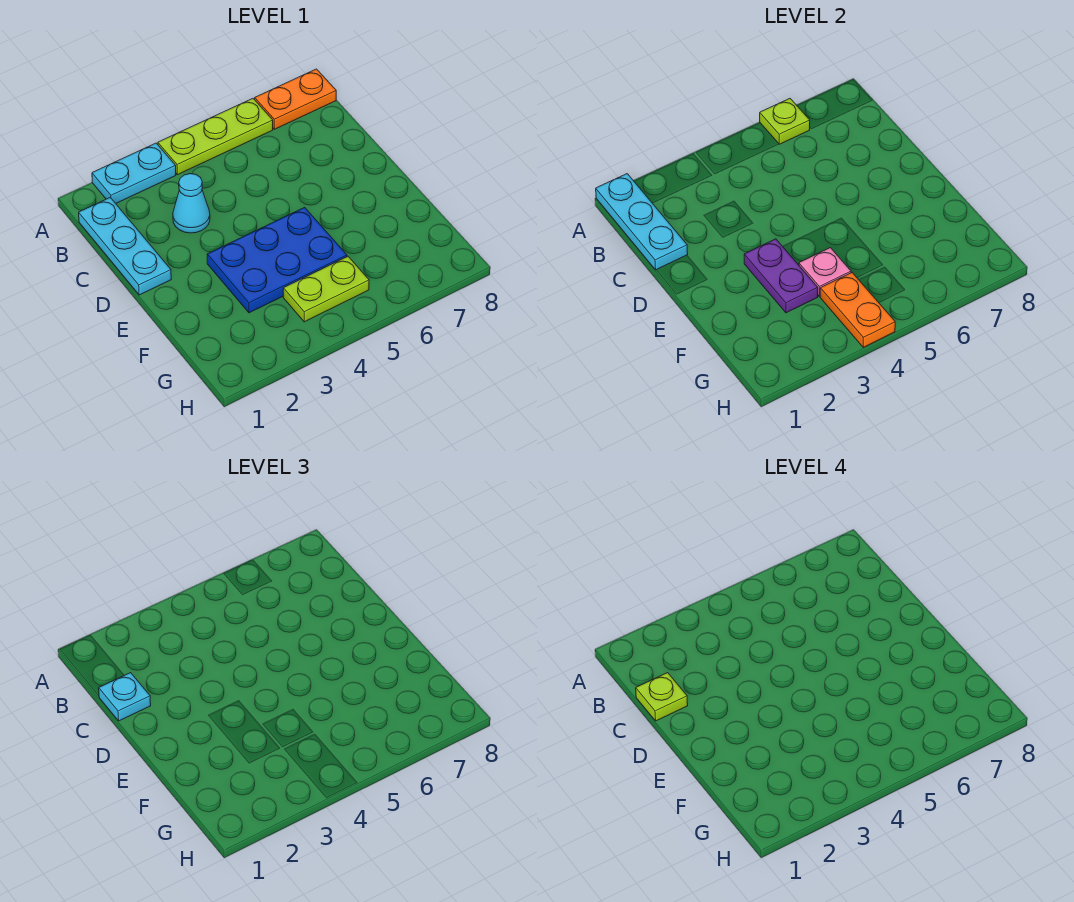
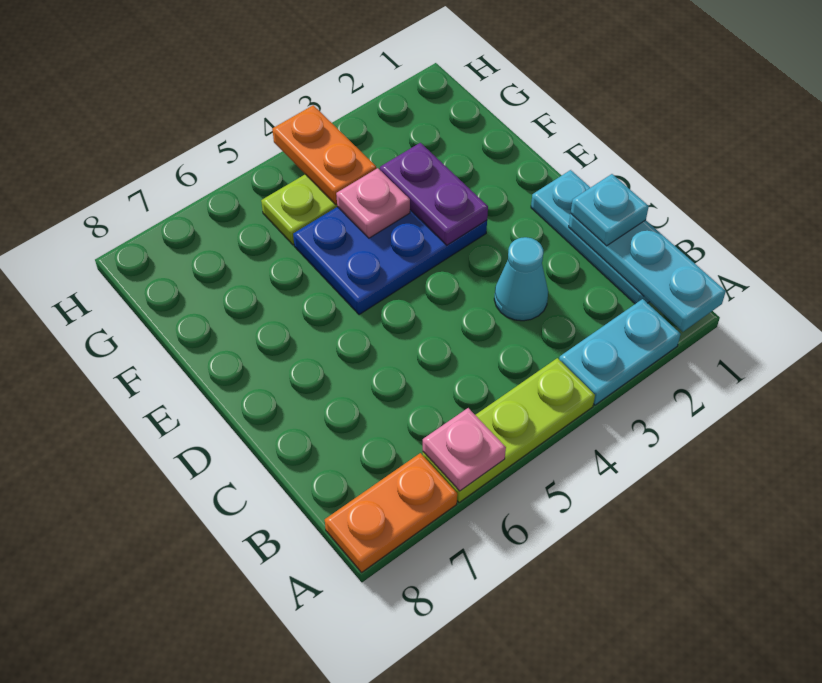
lime 1x1 plate [760,99,810,144] -> pink 1x1 plate [423,408,506,491]
lime 1x1 plate [636,673,688,721] -> none

